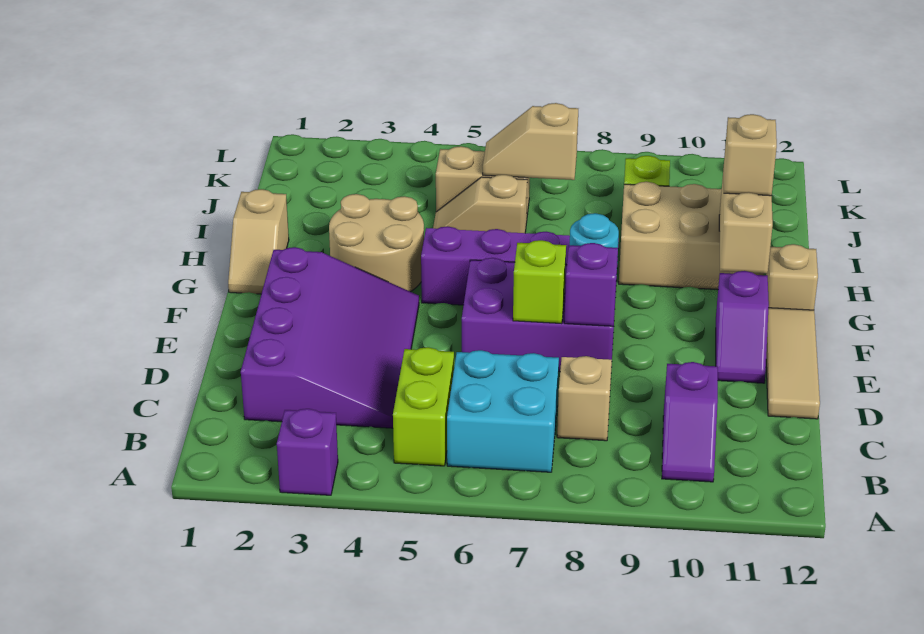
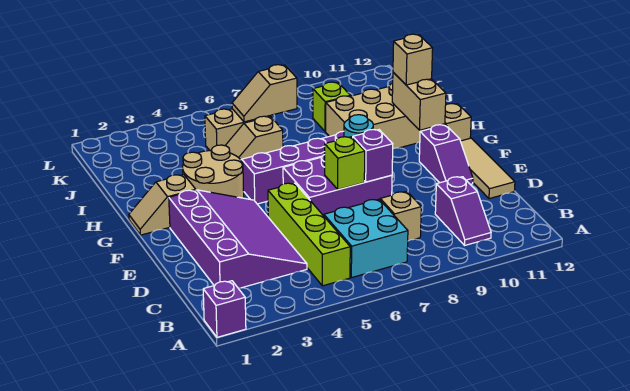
purple 1x1 brick [277,409,338,495] -> purple 1x1 brick moved to [203,281,246,337]
lime 1x2 brick [393,347,454,466] -> lime 1x4 brick [268,183,350,286]
tan 1x2 slope [228,189,289,294] -> tan 1x2 slope turned to [129,175,196,235]

